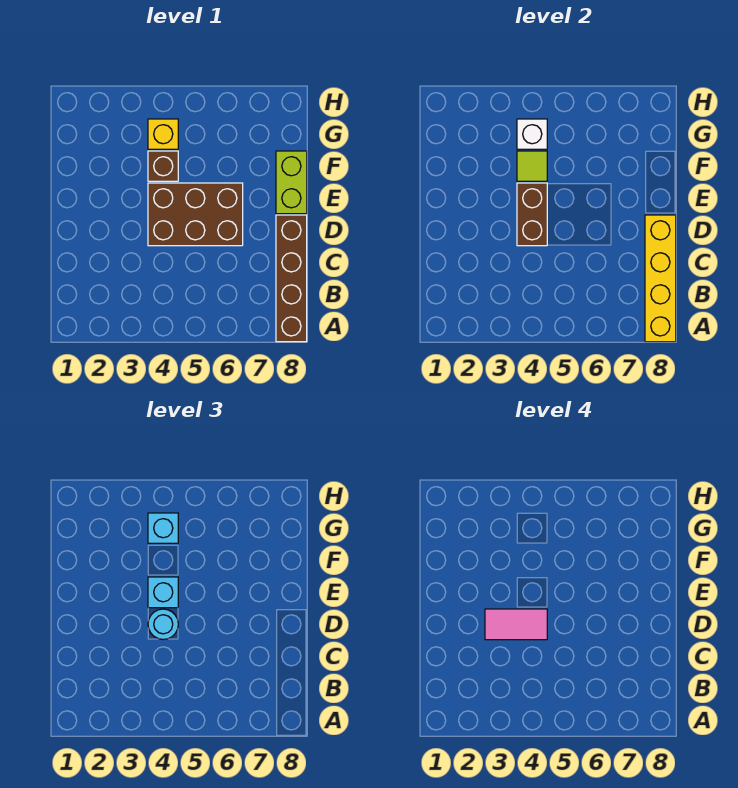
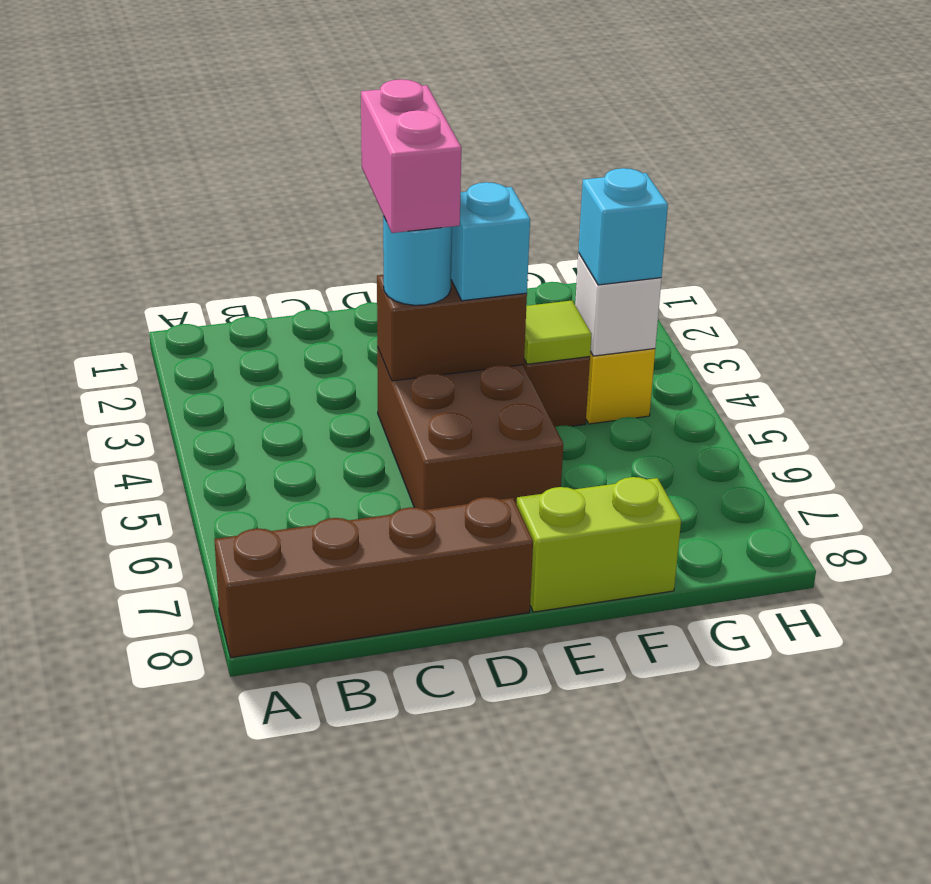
yellow 1x4 brick [645,215,676,342] -> none
pink 1x2 tile [485,609,547,640] -> pink 1x2 brick [361,79,461,233]

